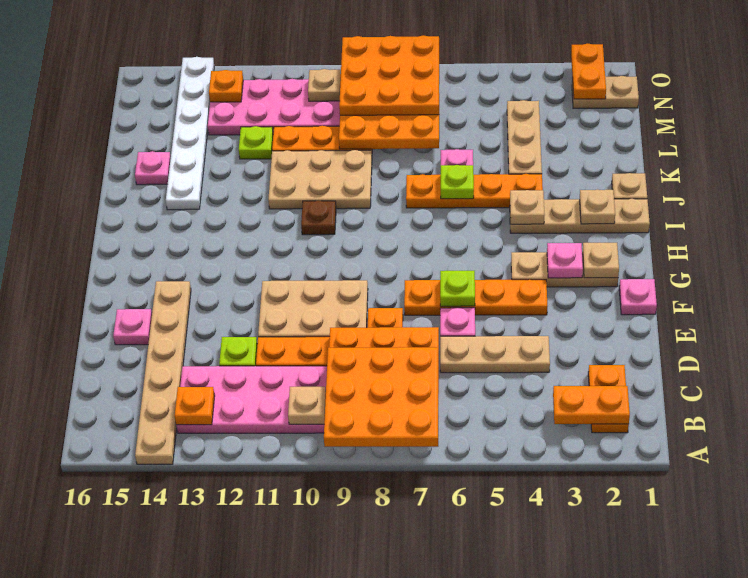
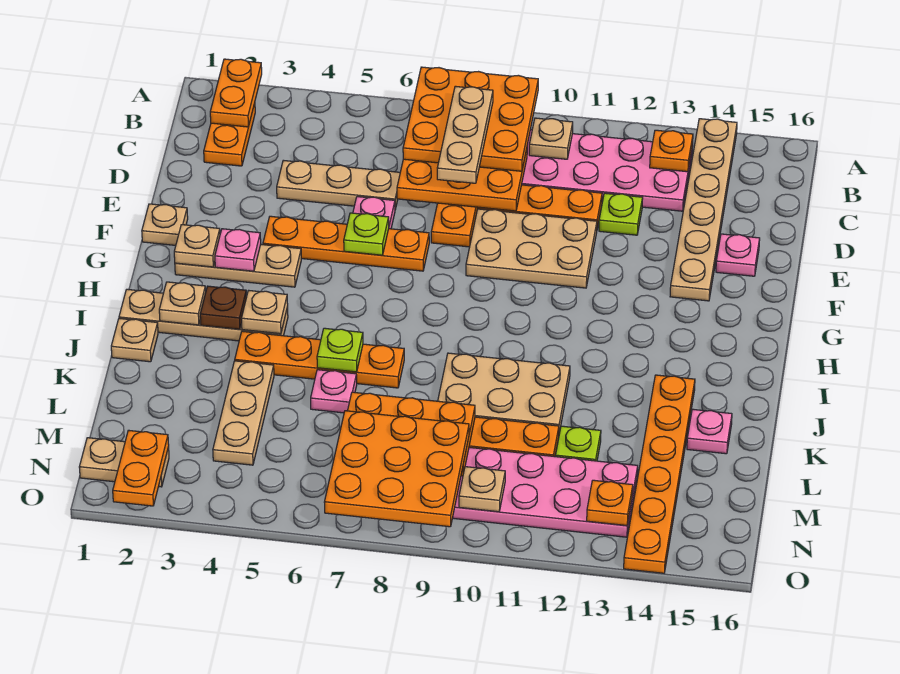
orange 1x2 plate [553,386,630,424] -> orange 1x2 plate turned to [210,59,262,127]
none -> tan 1x3 plate [437,86,493,183]
pink 1x1 plate [619,279,657,315] -> tan 1x1 plate [142,204,188,245]
brown 1x1 plate [301,201,336,235] -> brown 1x1 plate moved to [200,286,247,329]
white 1x6 plate [166,57,214,210] -> orange 1x6 plate [624,375,695,573]

